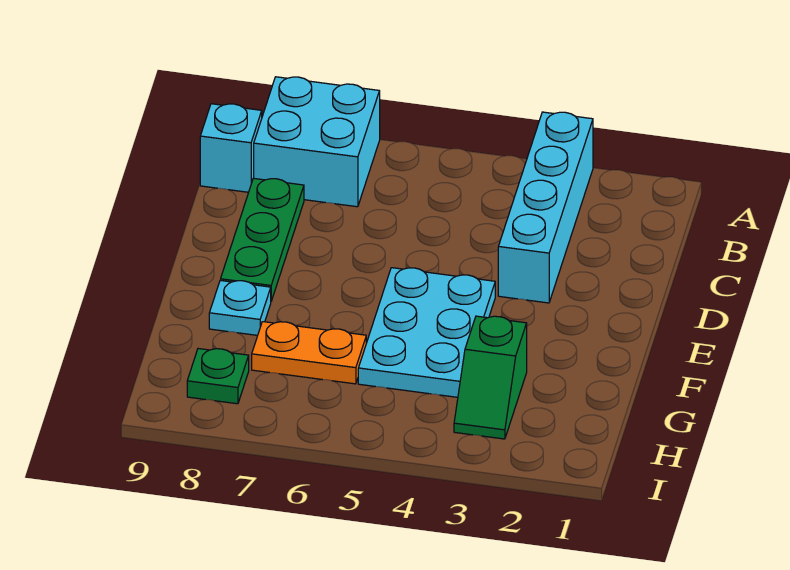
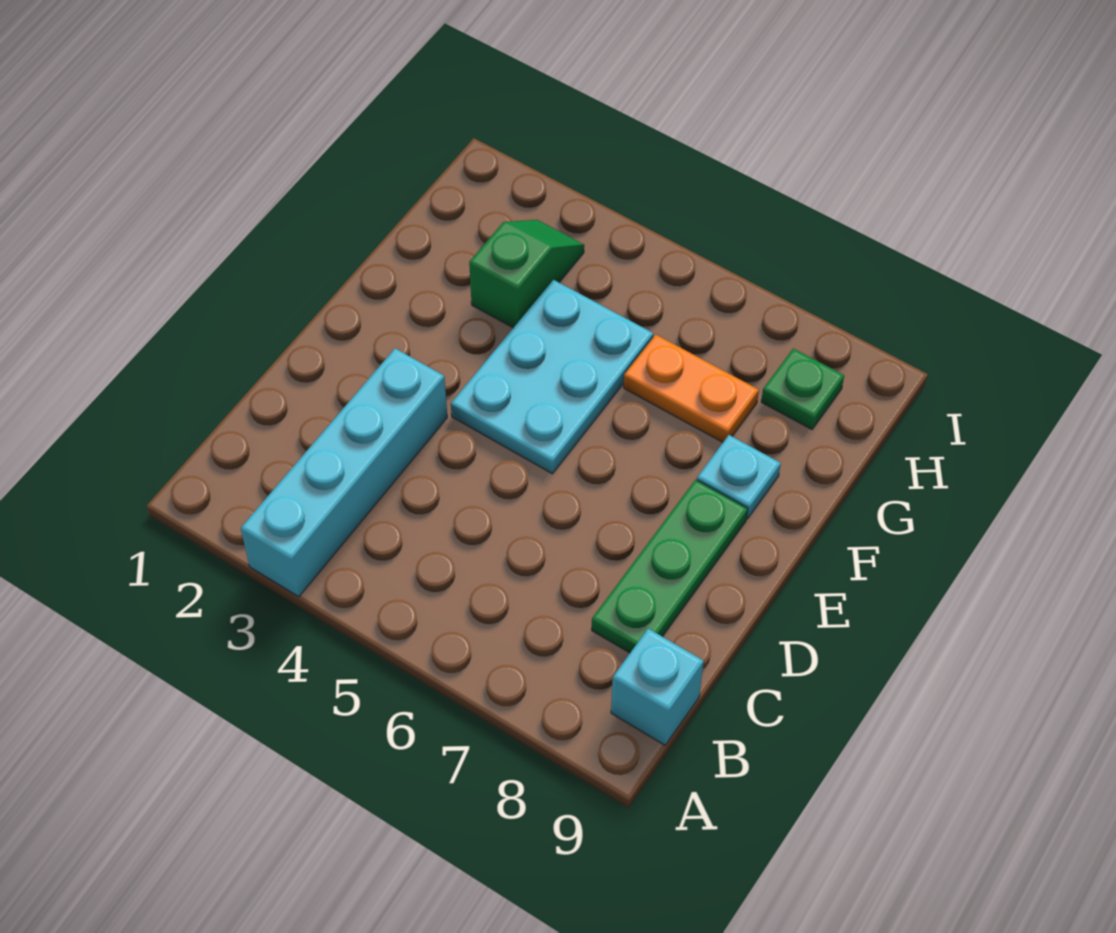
cyan 2x2 brick [254,77,380,207] -> none

